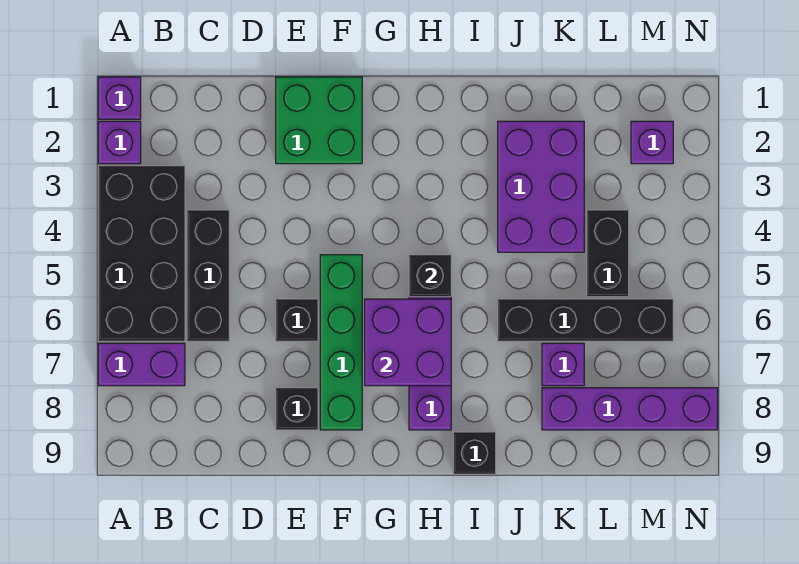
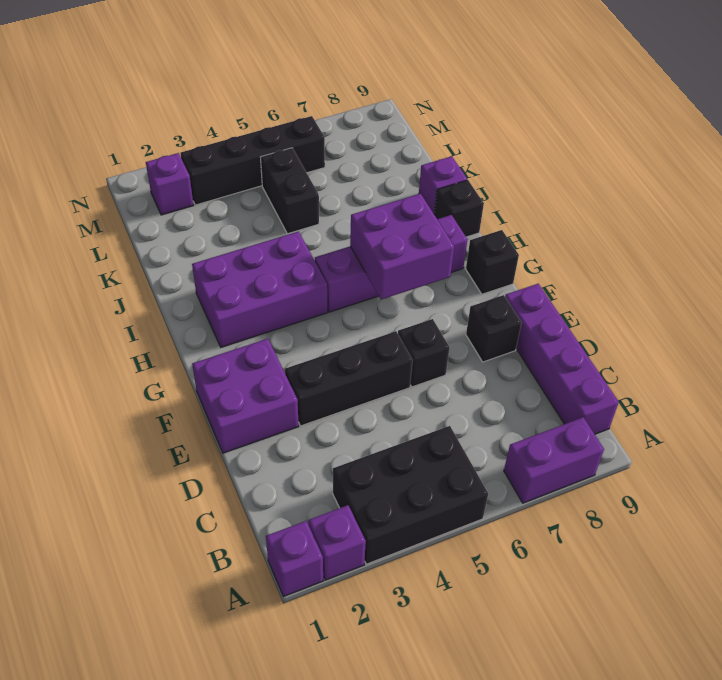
black 2x4 brick [98,166,185,341] -> black 2x3 brick [333,426,488,564]
purple 1x2 brick [98,343,185,386] -> purple 1x2 brick turned to [504,417,604,503]
black 1x3 brick [187,210,229,341] -> black 1x3 brick moved to [285,331,413,426]
green 2x2 brick [276,77,362,164] -> purple 2x2 brick [192,339,299,453]
green 1x4 brick [320,255,362,430] -> none
black 1x1 brick [409,255,451,297] -> black 1x1 brick moved to [466,230,519,294]
purple 2x3 brick [498,121,584,252] -> purple 2x3 brick moved to [192,231,327,347]
black 1x4 brick [498,299,673,341] -> black 1x4 brick turned to [180,116,325,205]
purple 1x1 brick [542,343,584,386] -> purple 1x1 brick moved to [419,156,467,214]
purple 1x4 brick [542,388,718,430] -> purple 1x4 brick moved to [505,284,619,434]
black 1x2 brick [587,210,629,297] -> black 1x2 brick turned to [260,148,319,234]

